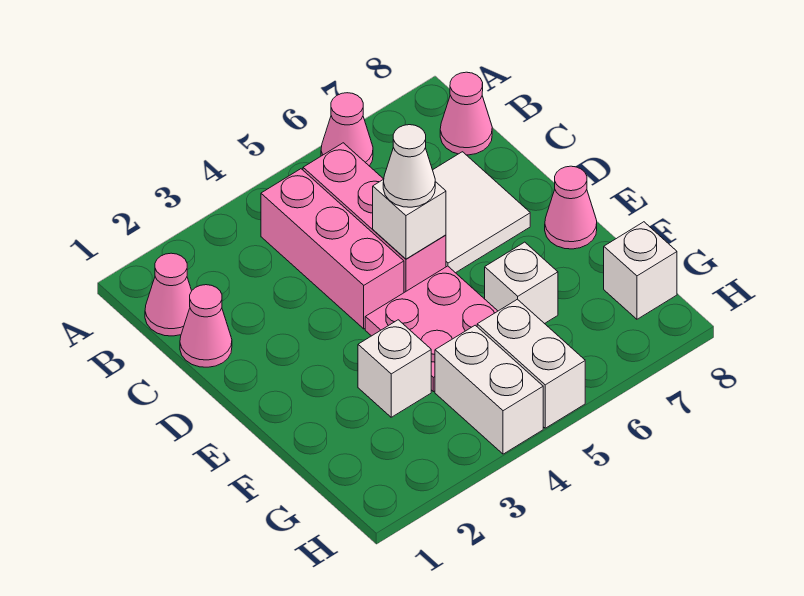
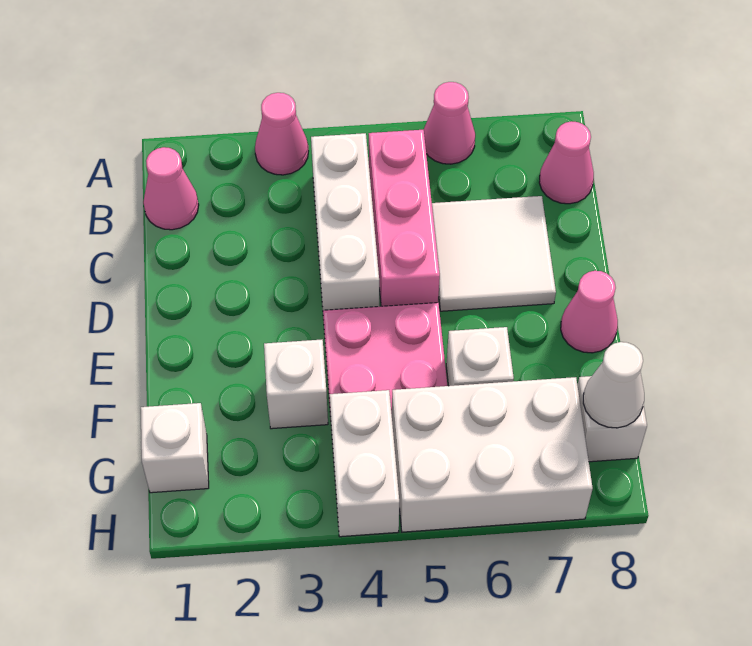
pink 1x3 brick [261,169,404,329] -> white 1x3 brick [311,133,379,310]
pink 1x1 cone [180,285,232,367] -> pink 1x1 cone moved to [255,93,308,175]
white 1x1 brick [373,180,446,259] -> white 1x1 brick moved to [141,403,209,493]
white 1x1 cone [383,125,435,207] -> white 1x1 cone moved to [583,342,644,428]
white 1x2 brick [477,299,585,428] -> white 2x3 brick [392,377,593,532]

